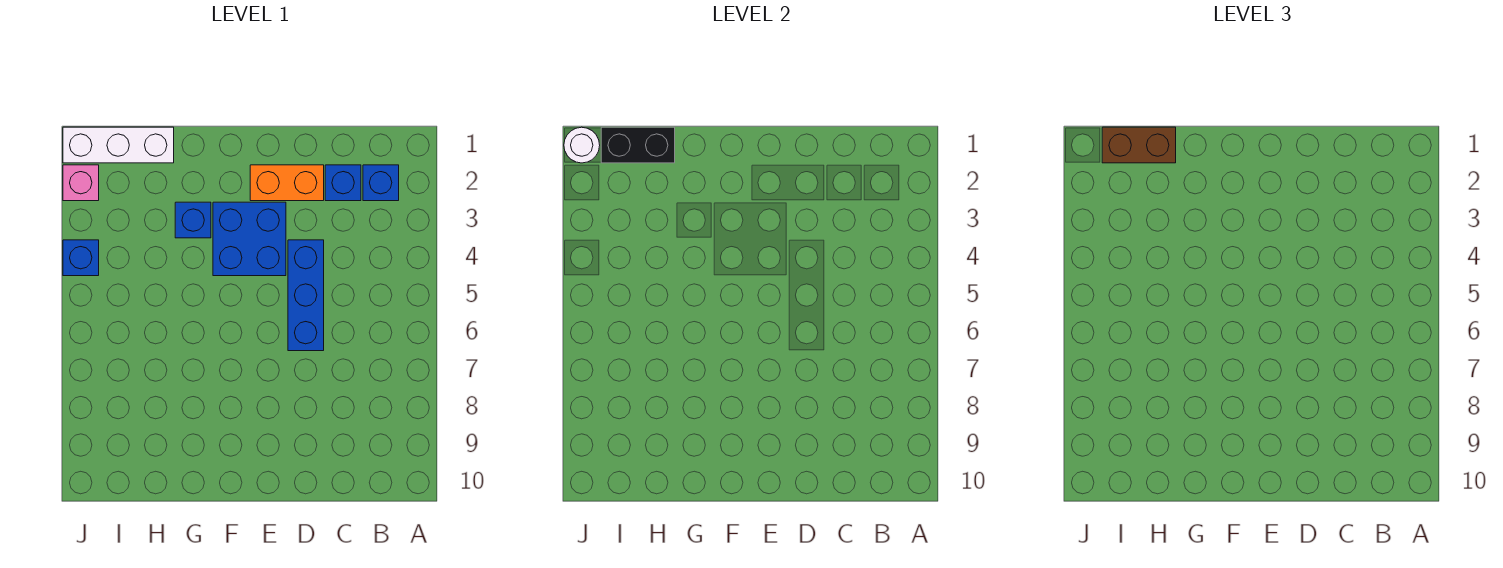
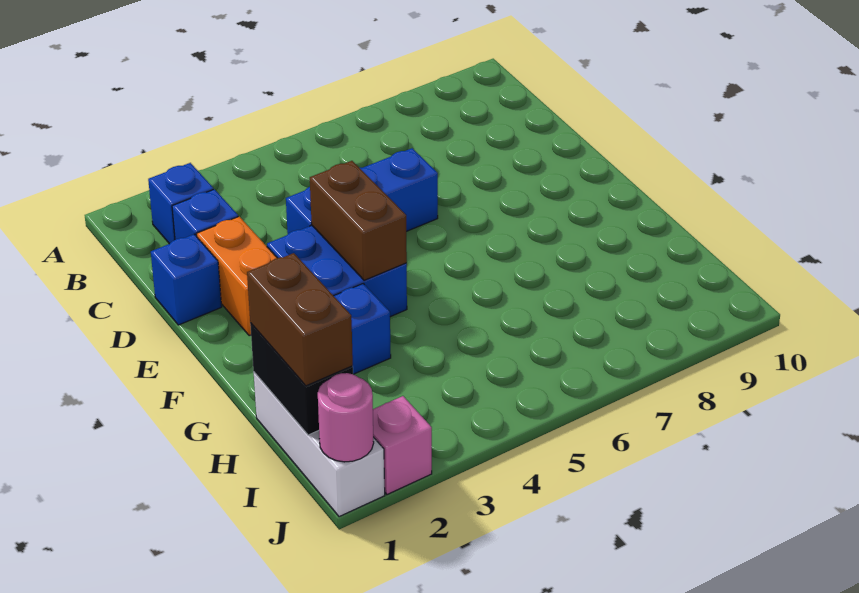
none -> brown 1x2 brick [310,161,407,280]
white 1x1 round brick [564,127,600,163] -> pink 1x1 round brick [318,373,374,462]
blue 1x1 brick [63,240,99,276] -> blue 1x1 brick moved to [151,234,222,325]

